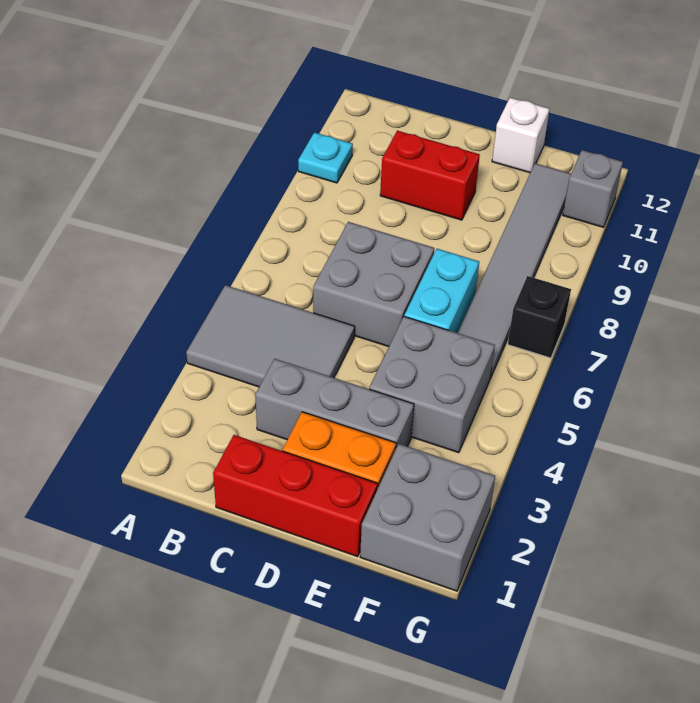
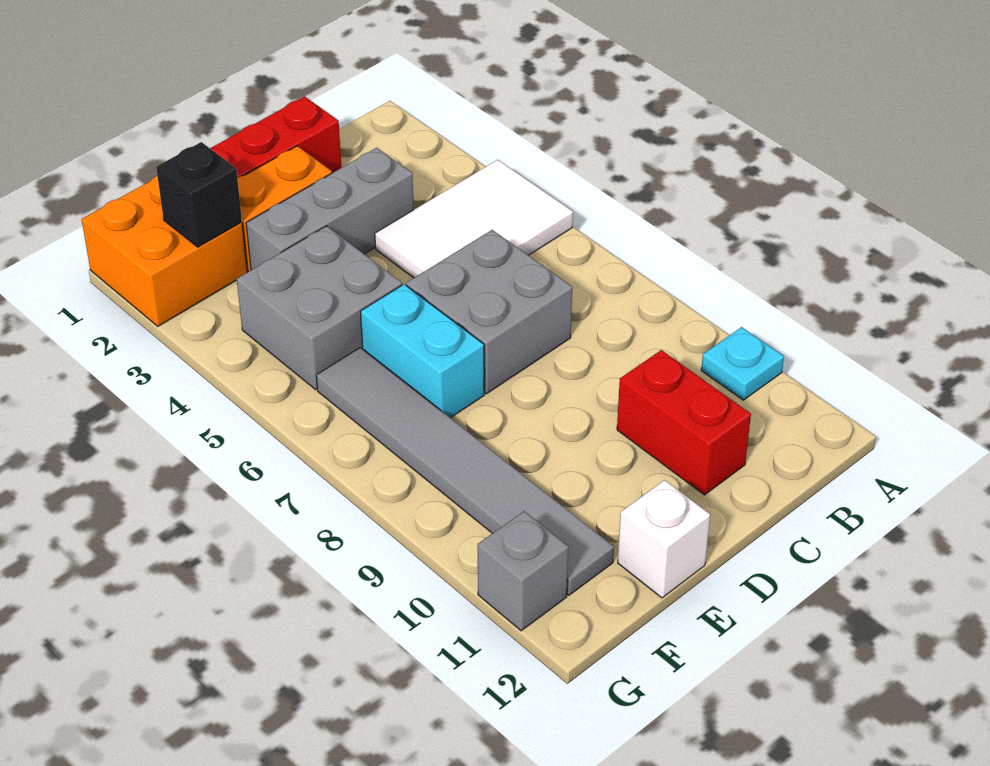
grey 2x3 tile [186,285,355,387] -> white 2x3 tile [375,160,573,278]
red 1x2 brick [380,131,480,220] -> red 1x2 brick turned to [617,350,751,495]
grey 2x2 brick [360,444,495,591] -> orange 2x2 brick [82,176,247,326]
black 1x1 brick [508,276,571,358] -> black 1x1 brick moved to [156,142,242,247]

